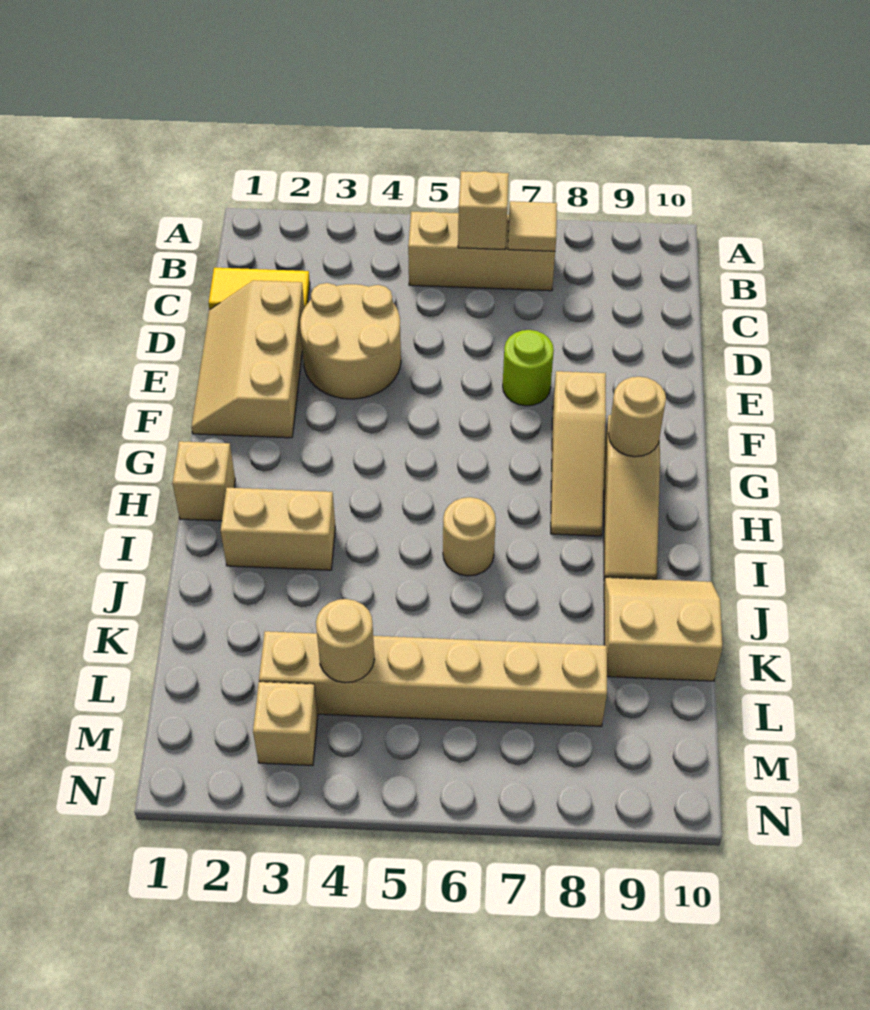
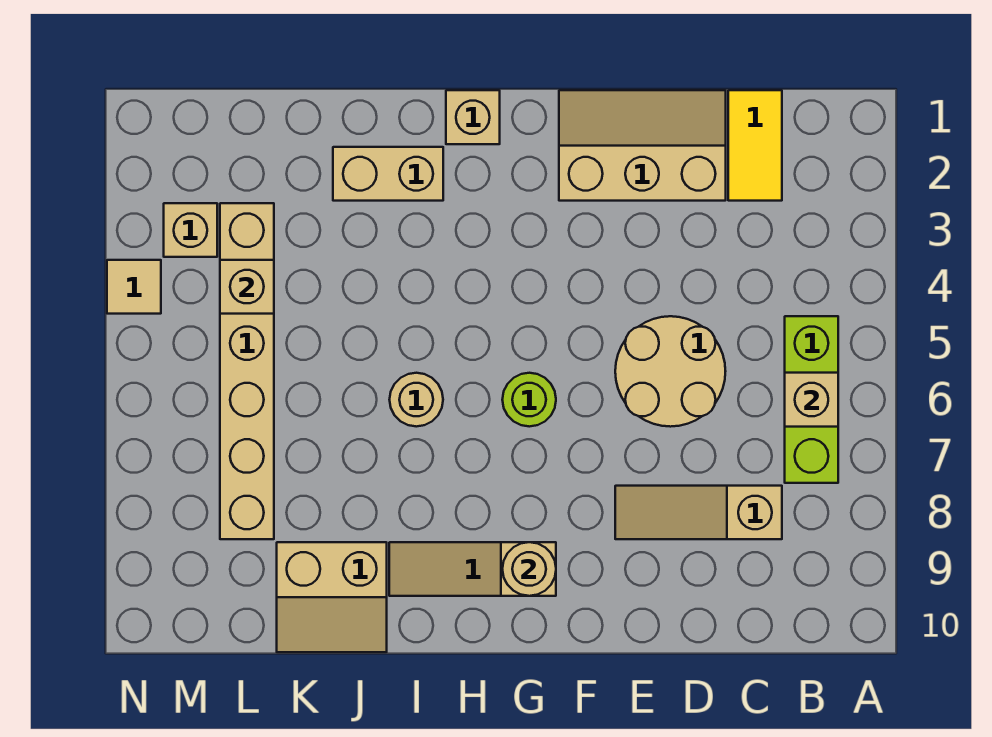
tan 1x3 brick [408,212,555,291] -> lime 1x3 brick [785,316,838,483]
tan 1x1 tile [508,201,557,251] -> tan 1x1 tile moved to [107,260,161,314]
tan 2x2 round brick [300,283,401,399] -> tan 2x2 round brick moved to [615,316,726,427]
lime 1x1 round brick [503,330,554,406] -> lime 1x1 round brick moved to [502,373,556,427]
tan 1x3 slope [551,371,606,536] -> tan 1x3 slope moved to [615,486,782,539]
tan 1x2 brick [221,488,335,570] -> tan 1x2 brick turned to [333,147,443,201]
tan 2x2 slope [604,577,722,681] -> tan 2x2 slope turned to [277,542,387,652]
tan 1x1 round brick [316,599,375,683] -> tan 1x1 brick [220,260,274,314]

